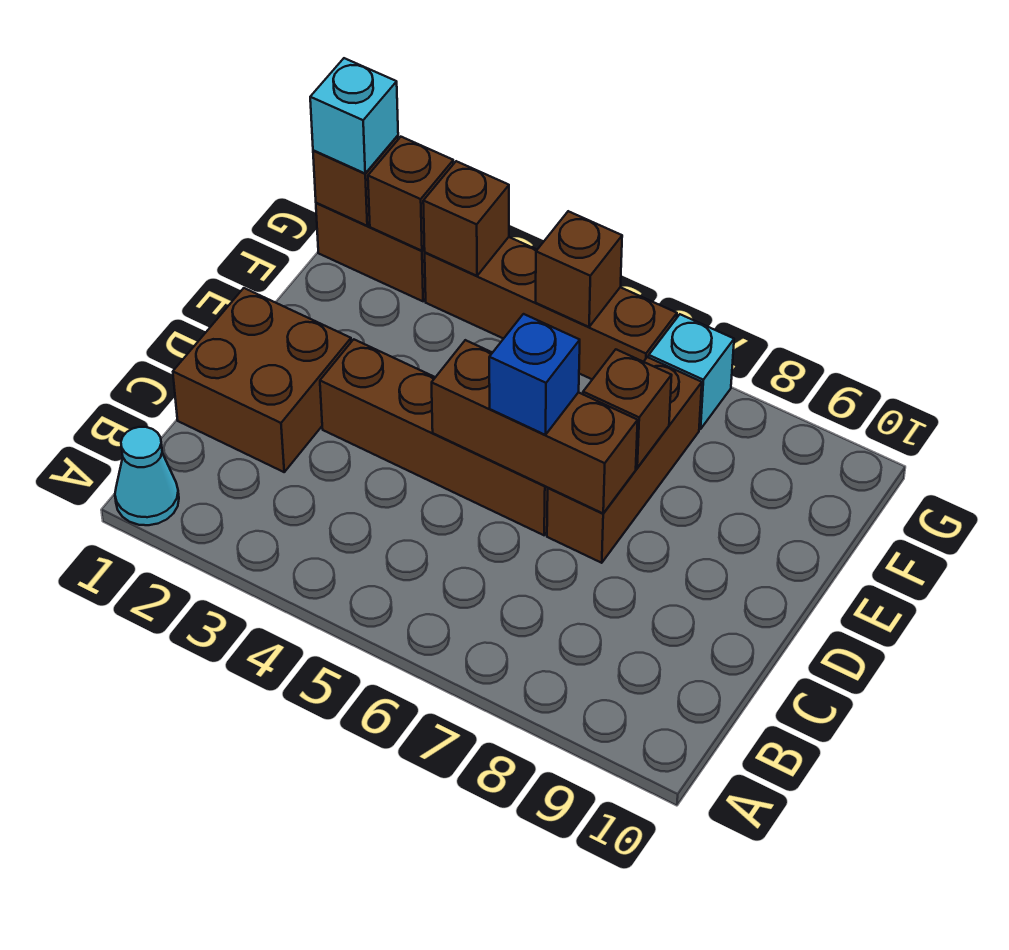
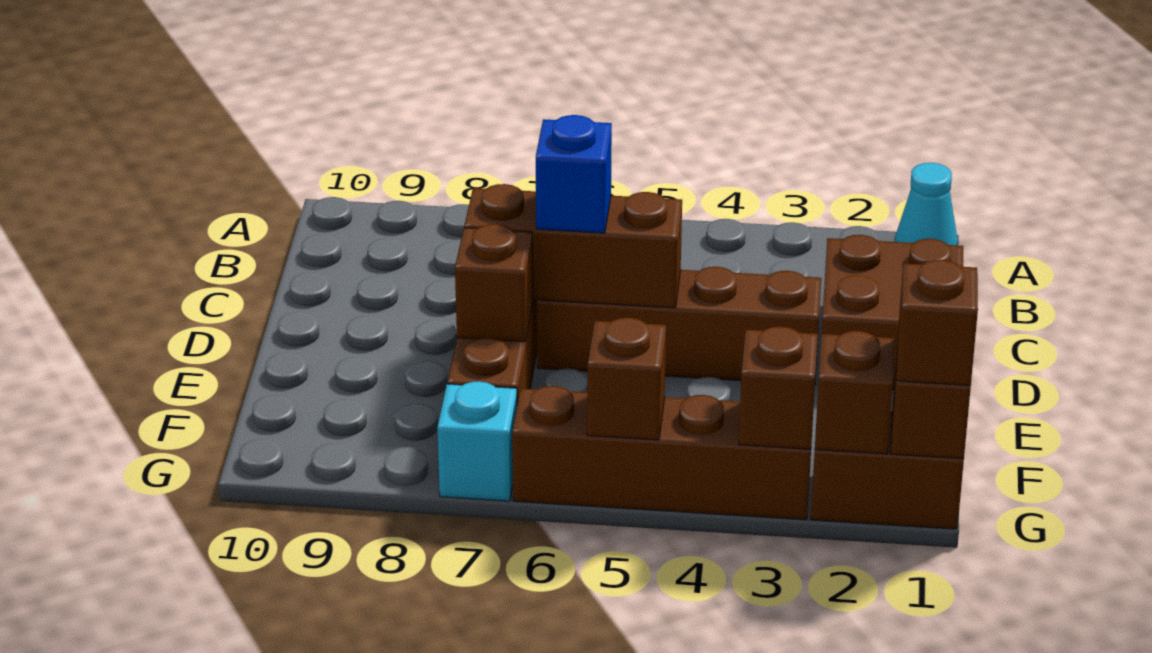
cyan 1x1 brick [310,58,398,173] -> brown 1x1 brick [897,260,978,385]

